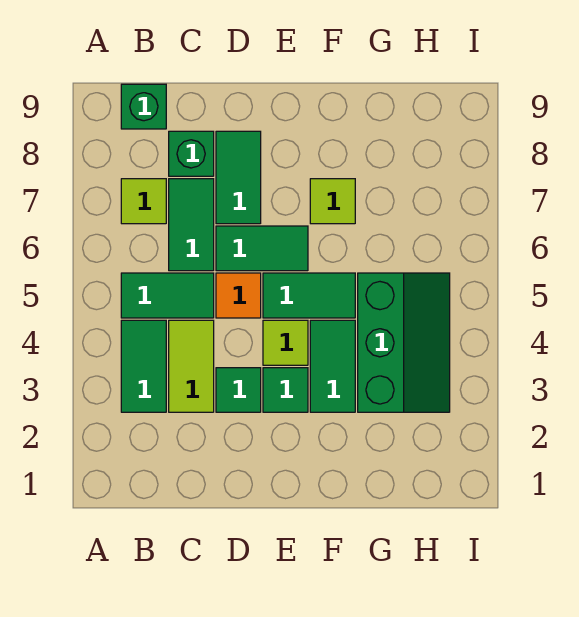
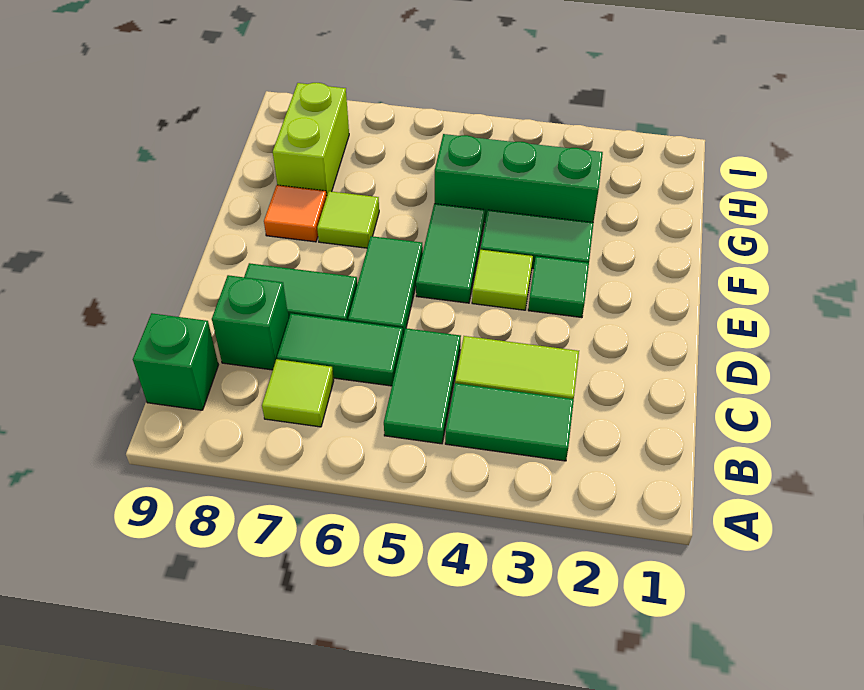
green 1x1 tile [216,368,261,412] -> none
orange 1x1 tile [216,273,261,318] -> orange 1x1 tile moved to [264,185,327,242]
none -> lime 1x2 brick [273,83,349,196]

